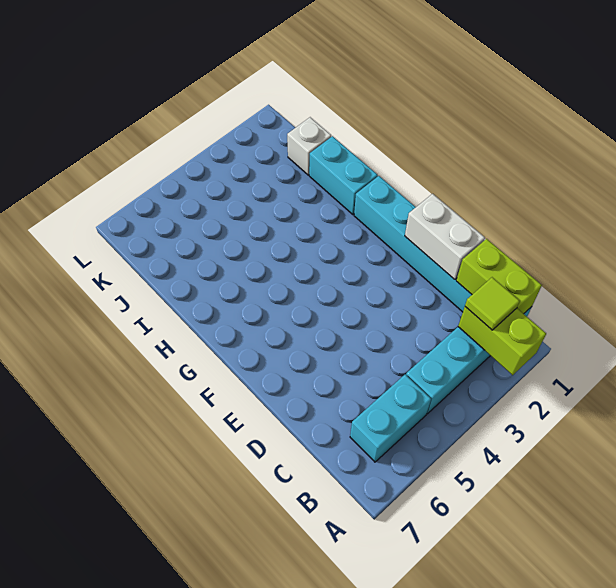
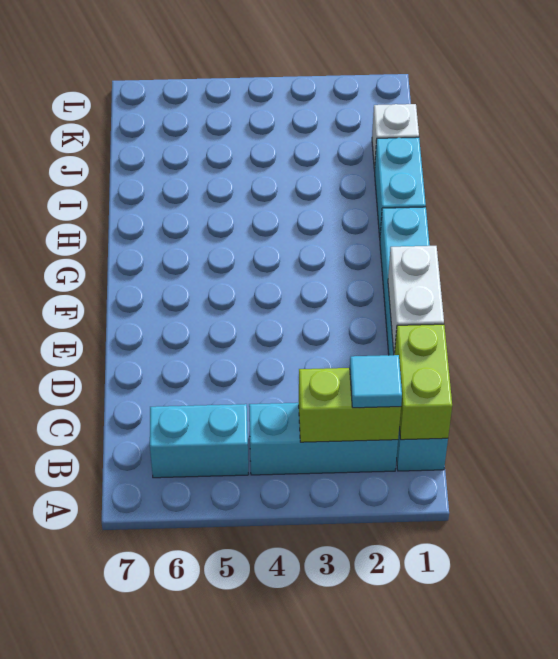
lime 1x2 brick [458,307,546,375] -> lime 1x2 brick turned to [299,368,401,442]
lime 1x1 tile [465,277,520,330] -> cyan 1x1 tile [350,355,402,408]

